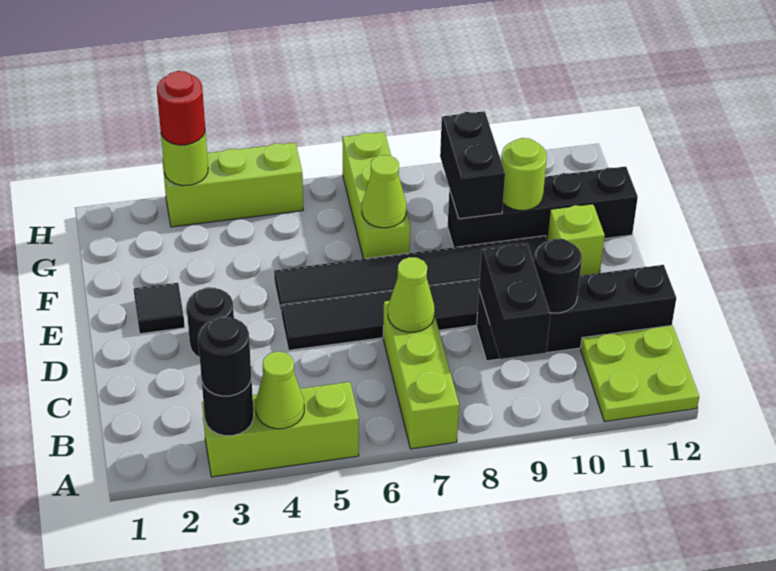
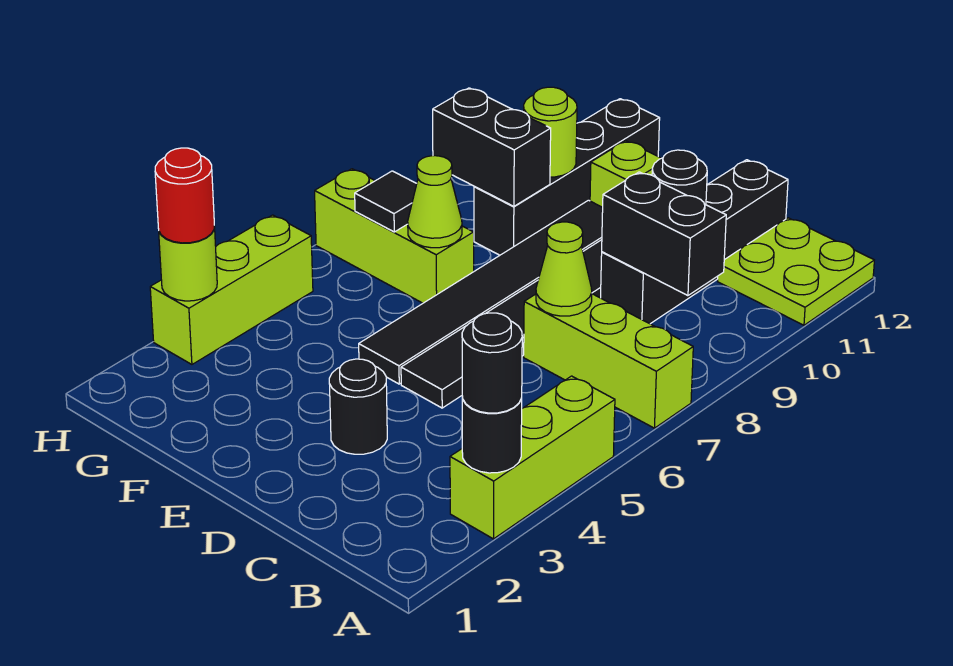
lime 1x1 cone [256,352,304,429] -> none
black 1x1 tile [134,283,185,334] -> black 1x1 tile moved to [355,171,417,232]

